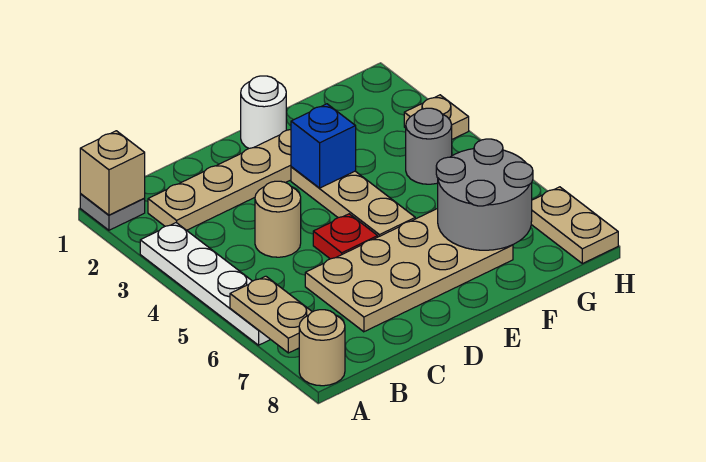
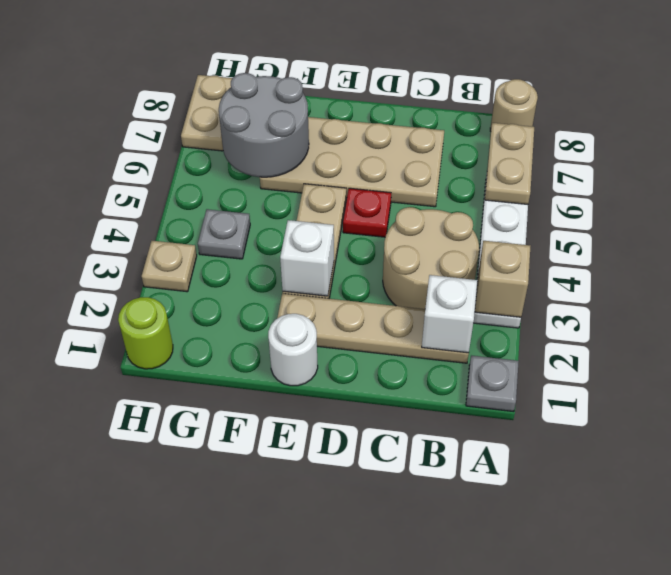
tan 1x1 brick [80,131,145,215] -> tan 1x1 brick moved to [475,241,530,317]
none -> white 1x1 brick [422,275,477,353]
tan 1x1 round brick [255,181,301,257] -> tan 2x2 round brick [383,207,479,309]
blue 1x1 brick [291,104,356,188] -> white 1x1 brick [280,220,334,296]
grey 1x1 round brick [406,108,452,184] -> grey 1x1 plate [198,209,250,259]
none -> lime 1x1 round brick [118,297,173,369]

